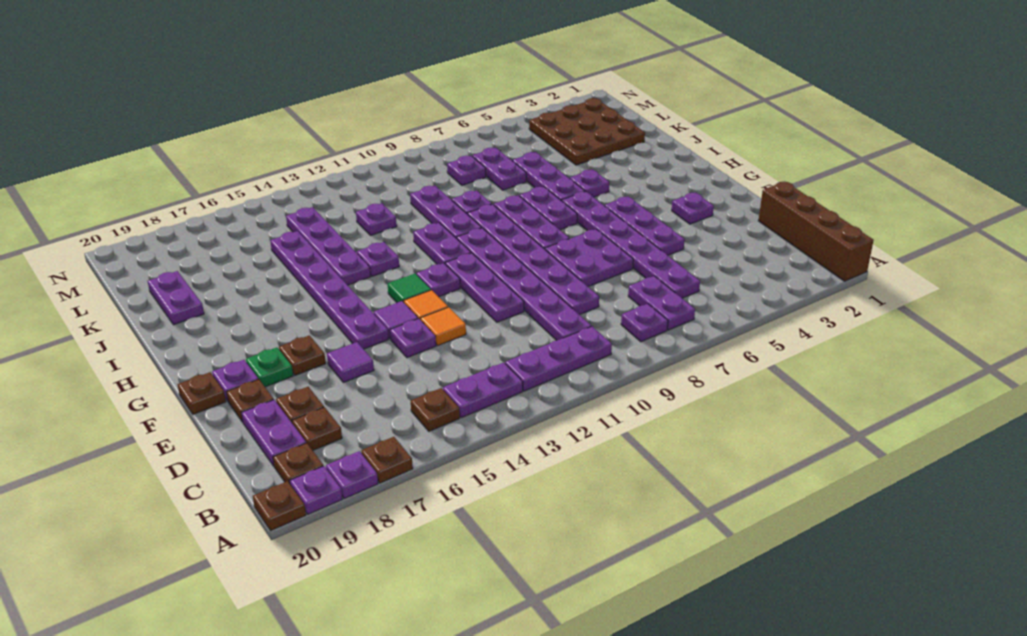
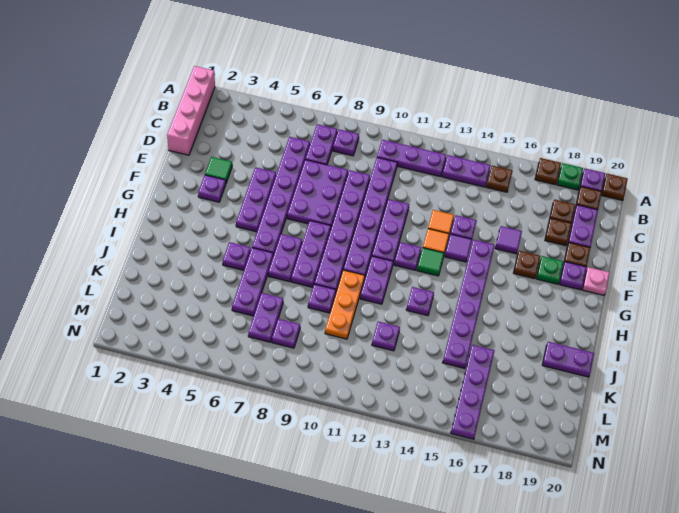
brown 1x4 brick [758,182,874,281] -> pink 1x4 brick [167,66,215,155]
purple 1x1 plate [326,451,378,499] -> green 1x1 plate [557,163,583,190]
none -> green 1x1 tile [205,157,232,183]
purple 2x2 plate [545,229,633,287] -> purple 2x3 plate [287,160,348,227]
brown 1x1 plate [178,372,226,414] -> pink 1x1 plate [583,267,610,295]
purple 1x3 plate [410,186,482,238] -> orange 1x3 plate [325,270,365,339]
purple 1x4 plate [286,207,371,285] -> purple 1x4 plate moved to [451,345,495,439]
purple 1x2 plate [148,271,204,325] -> purple 1x2 plate turned to [542,342,594,377]
brown 3x3 plate [529,98,645,165] -> none

